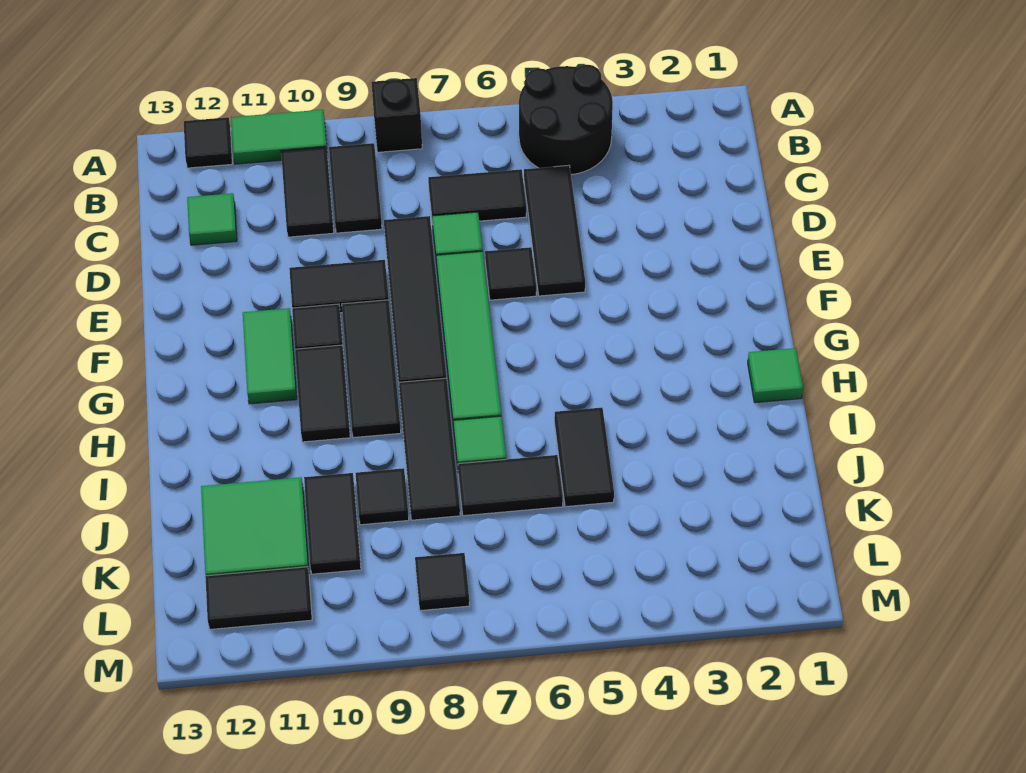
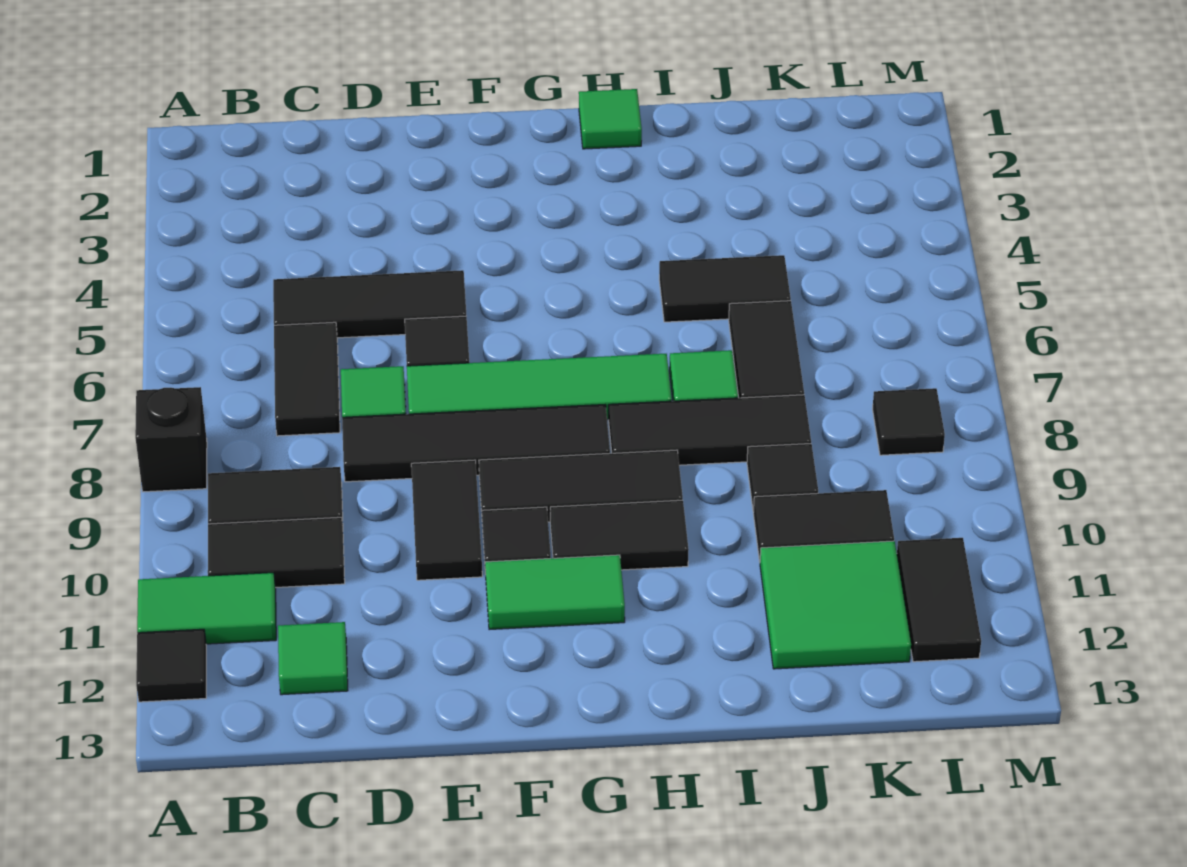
black 2x2 round brick [519,64,613,175] -> none
green 1x2 tile [231,110,327,164] -> green 1x2 tile turned to [137,573,276,644]

